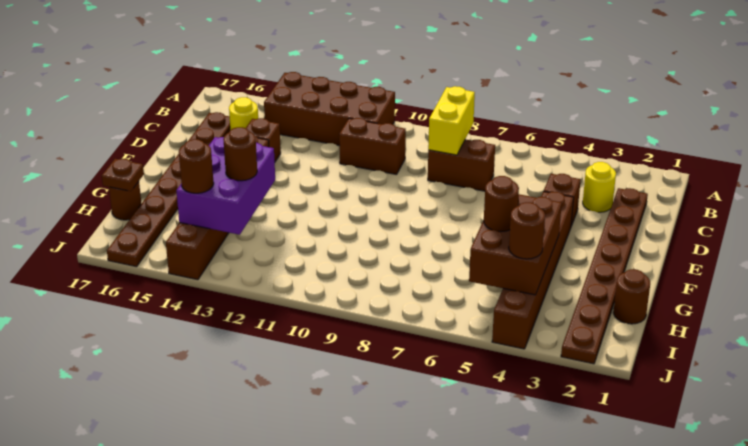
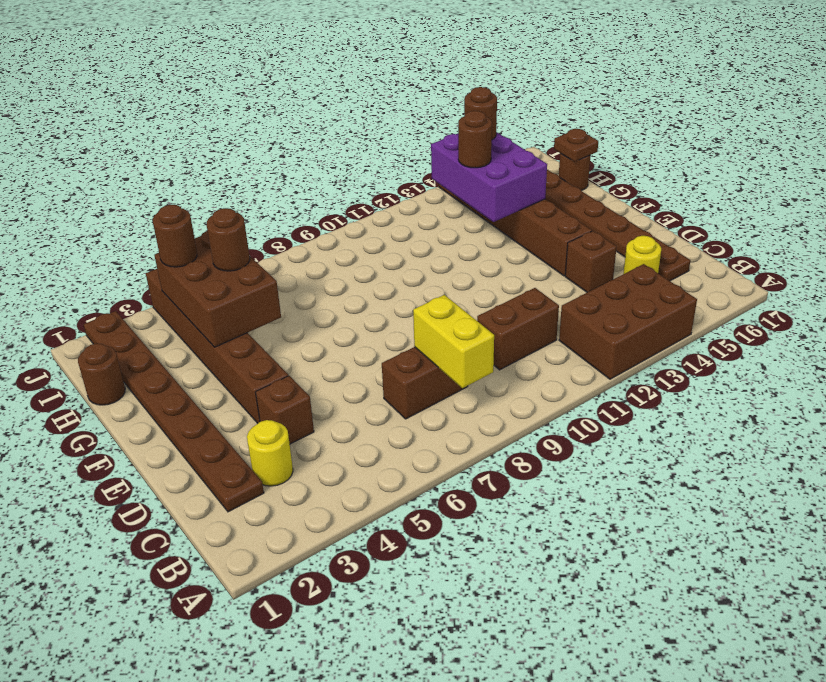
brown 2x4 brick [264,72,395,146] -> brown 2x3 brick [559,264,697,379]

